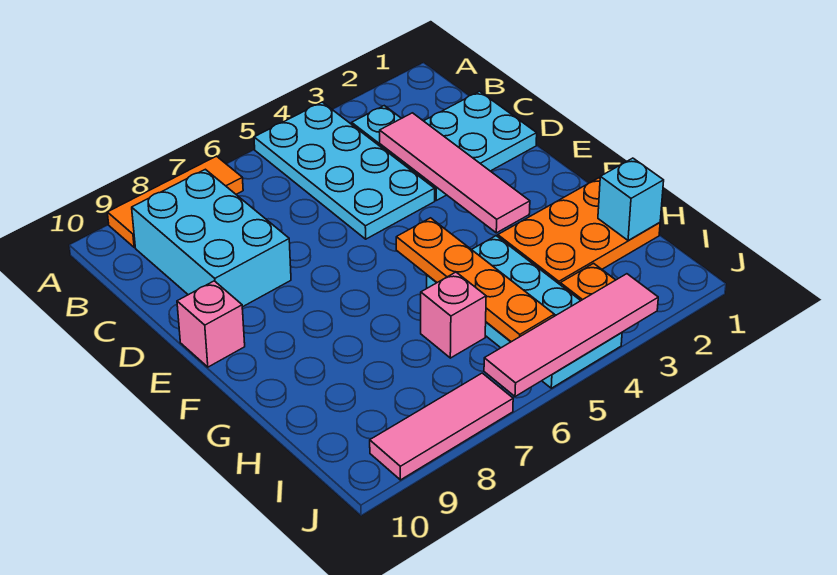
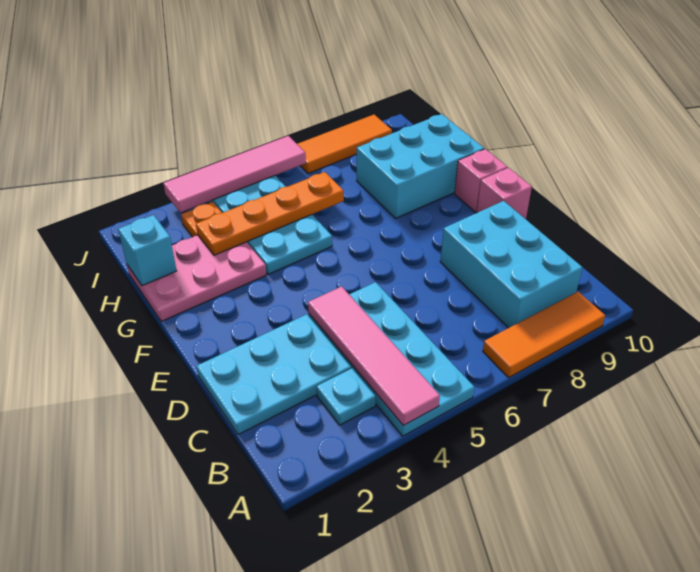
pink 1x4 tile [380,113,530,233] -> pink 1x4 tile moved to [308,286,440,426]
orange 1x4 plate [396,218,554,342] -> orange 1x4 plate turned to [196,172,344,255]
orange 2x3 plate [498,178,660,284] -> pink 2x3 plate [127,235,266,322]
none -> cyan 2x3 brick [356,114,484,219]
pink 1x1 brick [421,272,486,358] -> pink 1x1 brick moved to [455,149,507,212]
pink 1x3 tile [370,373,513,480] -> orange 1x3 tile [297,115,392,174]

